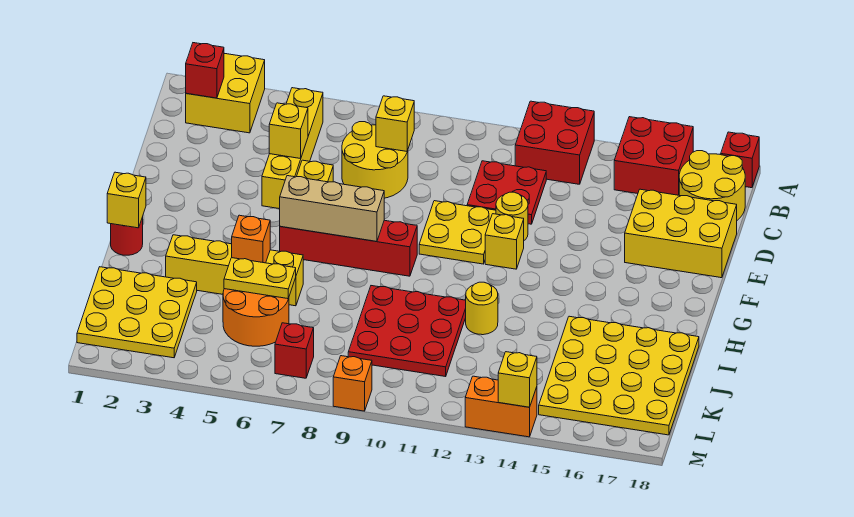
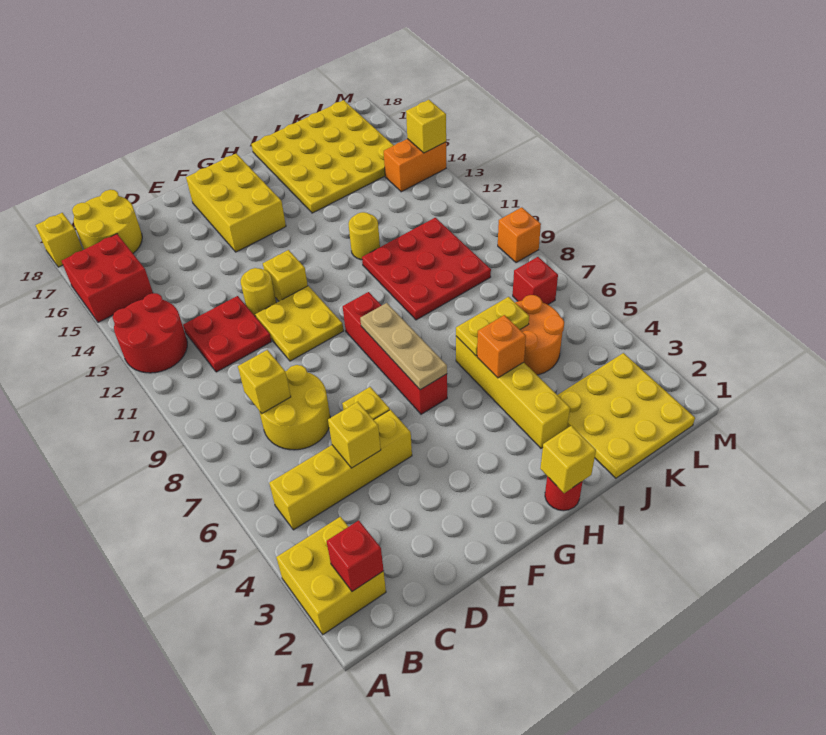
red 2x2 brick [515,101,594,184] -> red 2x2 round brick [112,293,187,373]
red 1x1 brick [721,132,759,188] -> yellow 1x1 brick [36,213,83,267]
yellow 2x3 brick [625,189,737,278] -> yellow 2x3 brick moved to [186,154,286,252]
tan 1x3 brick [280,176,384,241] -> tan 1x3 plate [360,303,447,390]
yellow 1x2 plate [224,258,296,299] -> yellow 1x2 plate turned to [456,297,529,356]
orange 1x2 brick [465,376,537,437] -> orange 1x2 brick turned to [384,139,446,192]

